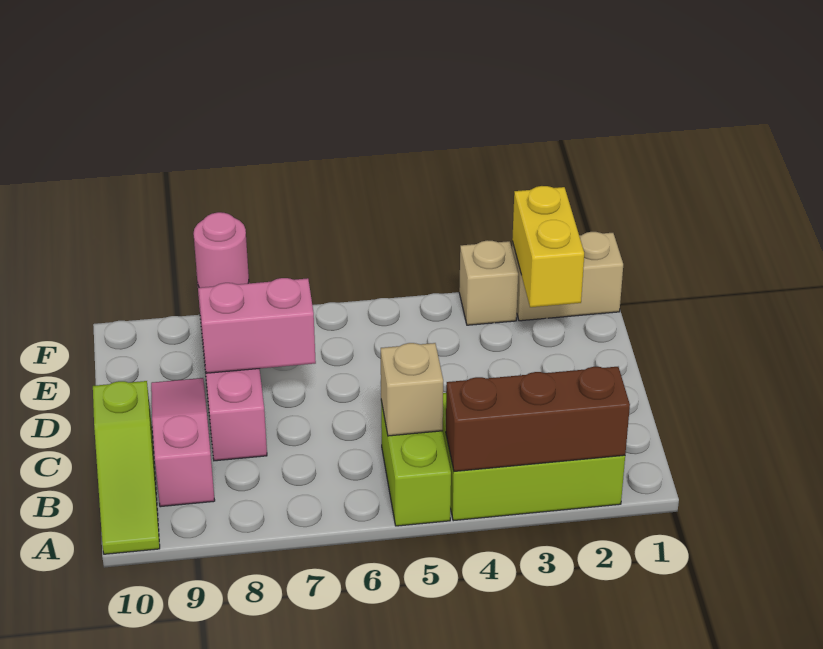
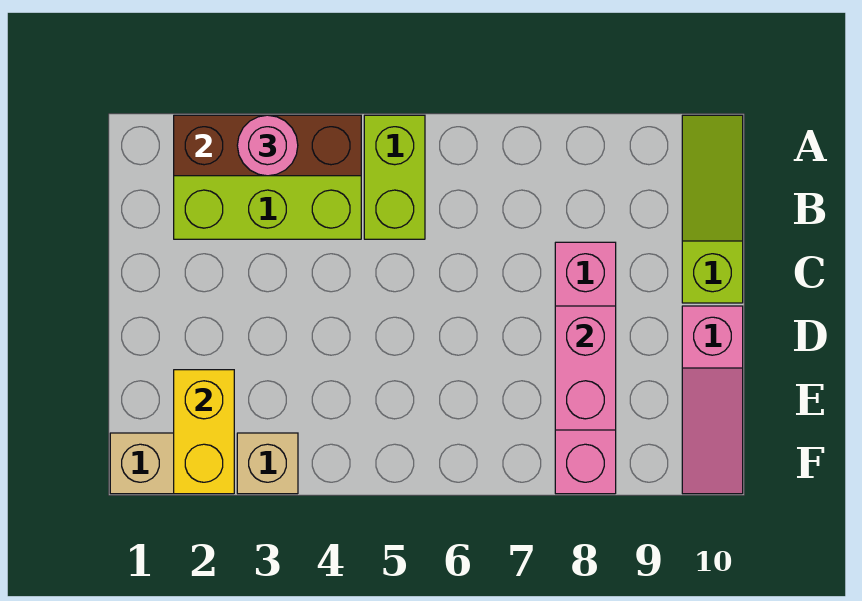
tan 1x1 brick [381,343,443,436] -> none
pink 1x3 slope [151,378,215,507] -> pink 1x3 slope moved to [682,306,743,494]
pink 1x2 brick [199,278,316,373] -> pink 1x2 brick turned to [555,306,616,430]
pink 1x1 round brick [194,212,249,288] -> pink 1x1 round brick moved to [237,115,298,176]

